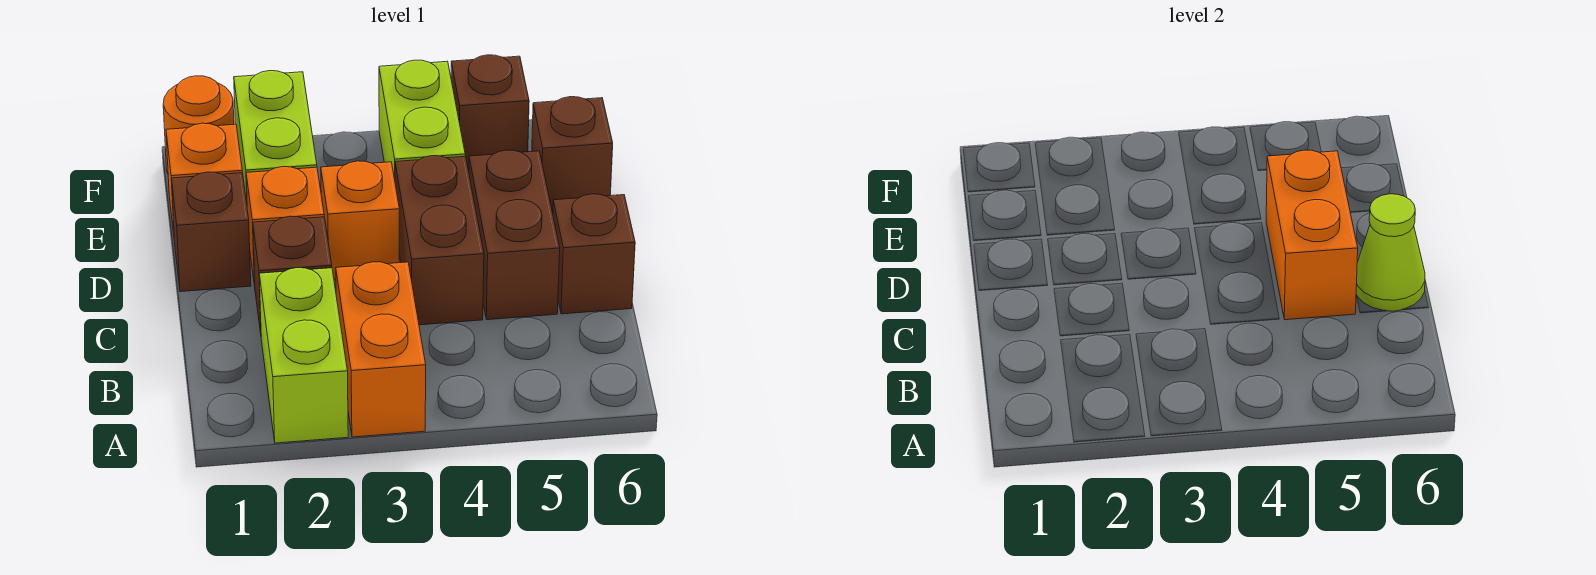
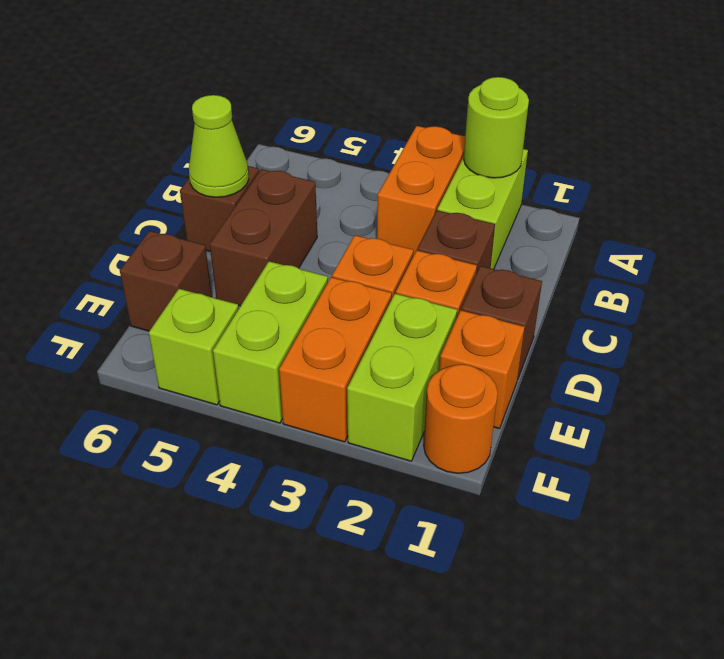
none -> lime 1x1 round brick [464,77,529,178]
brown 1x2 brick [395,156,484,325] -> none
orange 1x2 brick [1266,150,1358,320] -> orange 1x2 brick moved to [279,277,392,442]
brown 1x1 brick [451,55,529,171] -> lime 1x1 brick [149,289,239,405]

